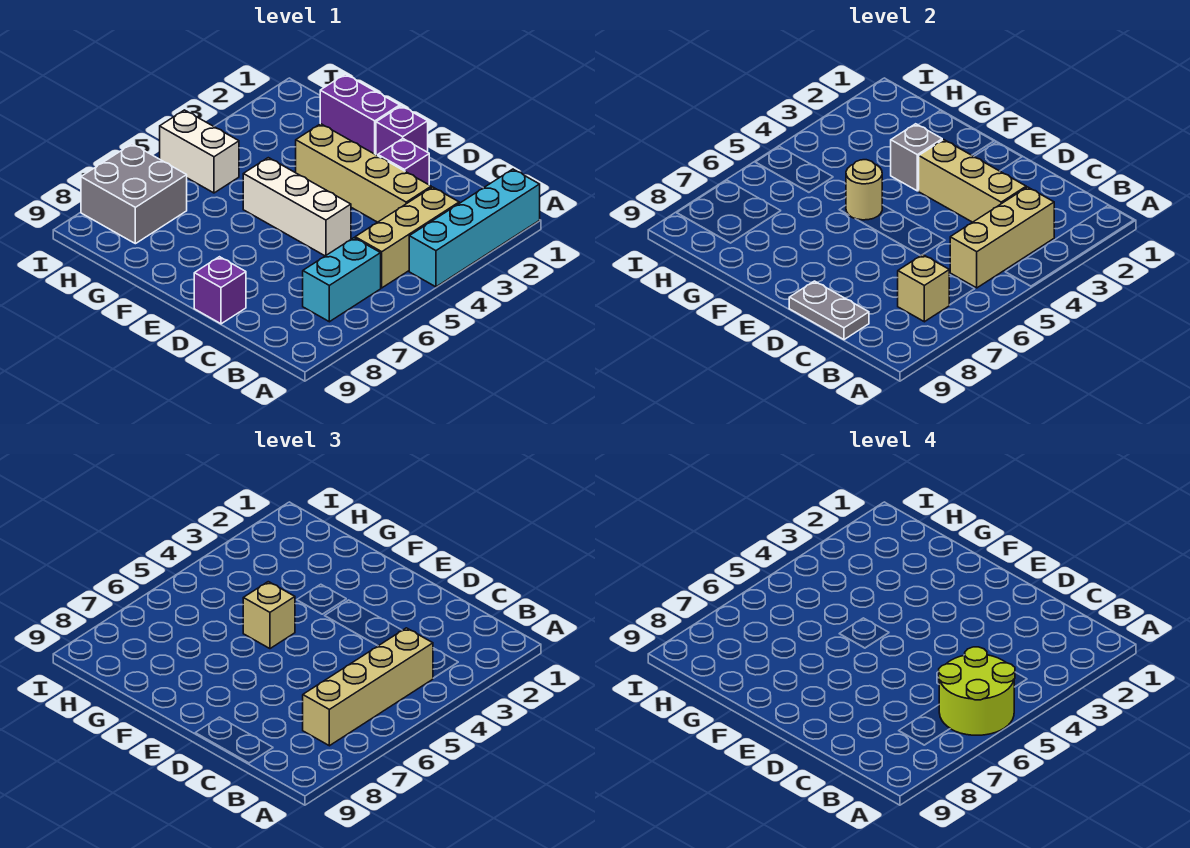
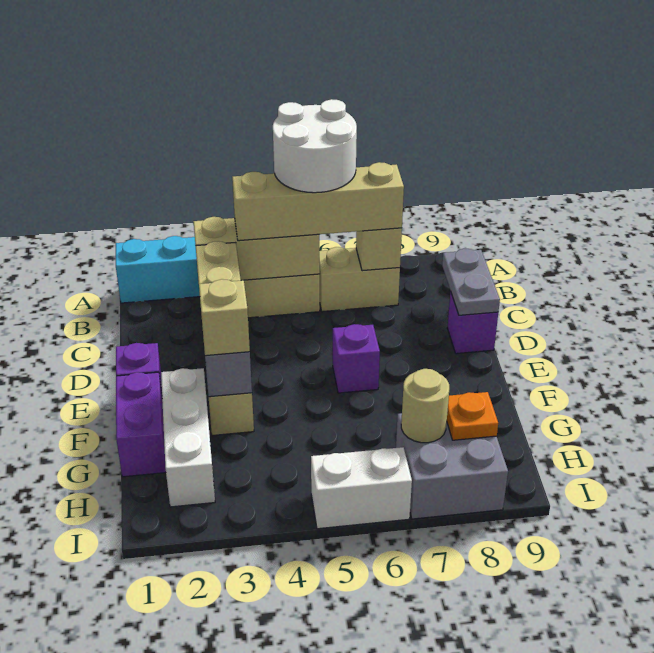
lime 2x2 round brick [939,647,1015,735] -> white 2x2 round brick [273,99,357,193]
cyan 1x2 brick [303,238,381,322] -> tan 1x2 brick [319,247,400,312]
purple 1x1 brick [378,139,429,185] -> purple 1x1 brick moved to [333,324,380,393]
white 1x3 brick [243,158,351,256] -> white 1x3 brick moved to [161,368,215,507]
tan 1x1 round brick [846,160,882,220] -> tan 1x1 round brick moved to [401,369,449,443]
tan 1x1 brick [243,582,295,649] -> tan 1x1 brick moved to [199,279,250,356]
white 1x2 brick [160,110,239,193] -> white 1x2 brick turned to [311,447,412,529]
none -> orange 1x1 plate [447,392,498,440]

